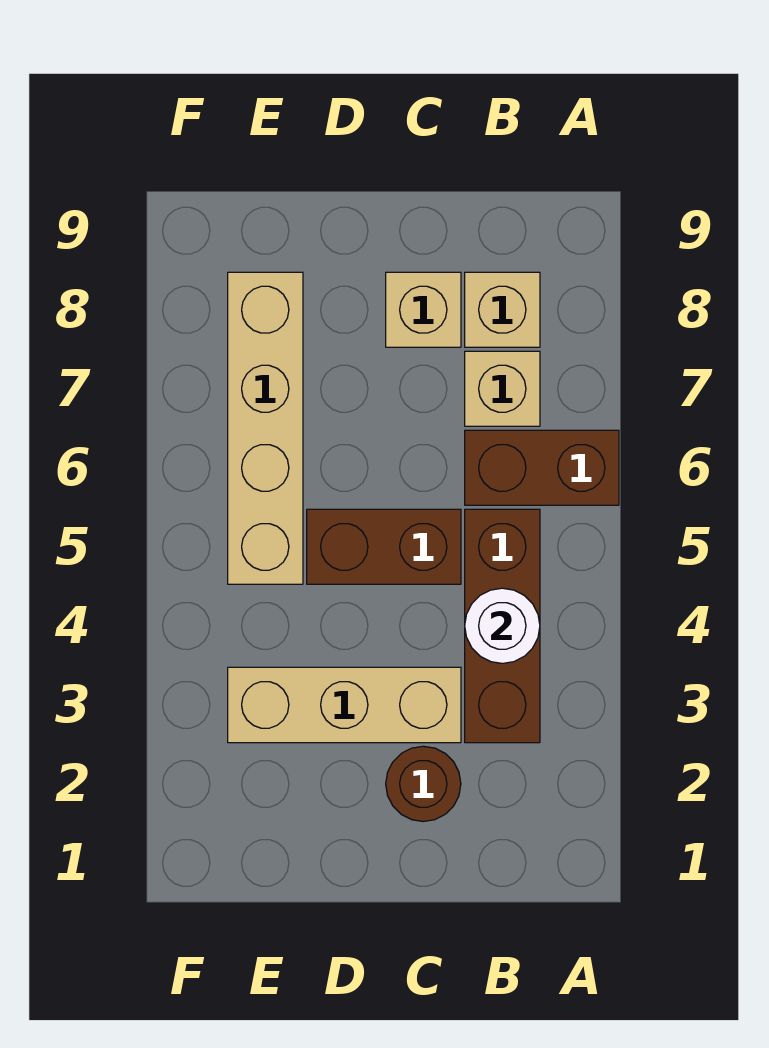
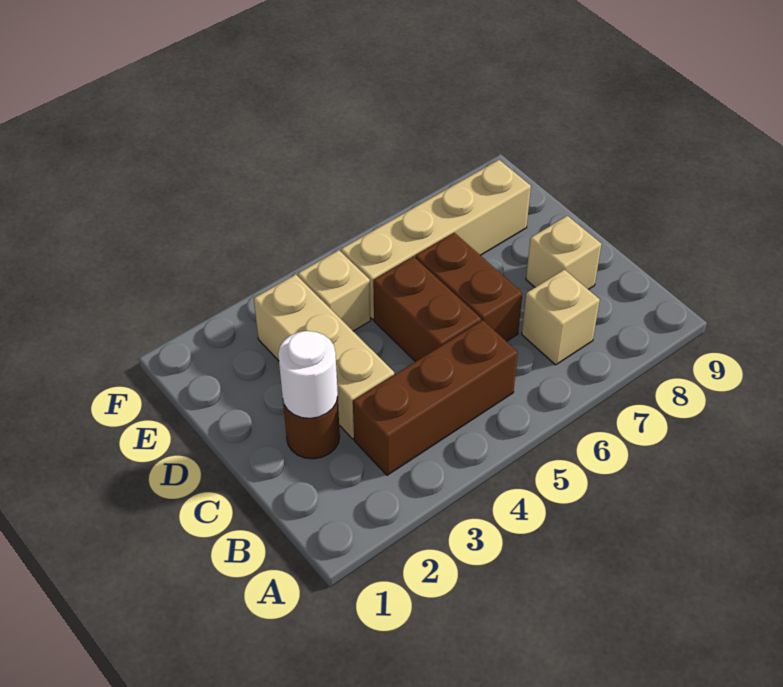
brown 1x2 brick [465,430,619,505] -> brown 1x2 brick moved to [415,233,522,342]
white 1x1 round brick [465,588,540,663] -> white 1x1 round brick moved to [278,331,338,418]
tan 1x1 brick [465,272,540,347] -> tan 1x1 brick moved to [298,250,371,331]

